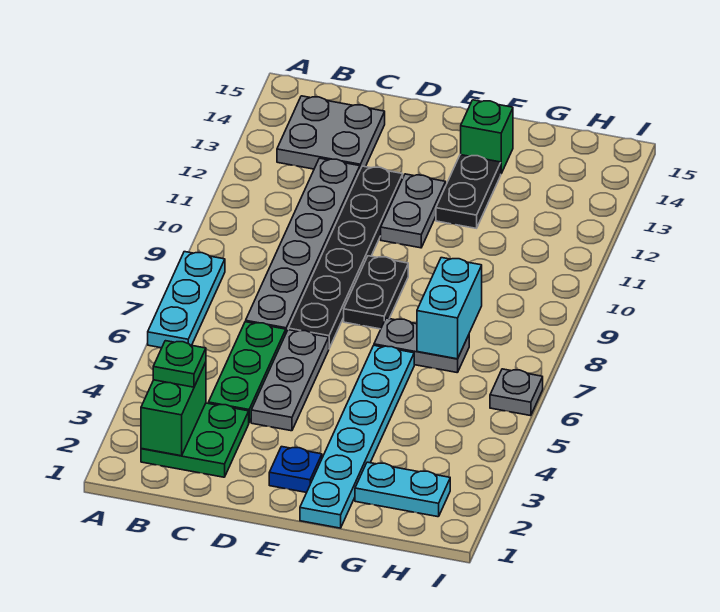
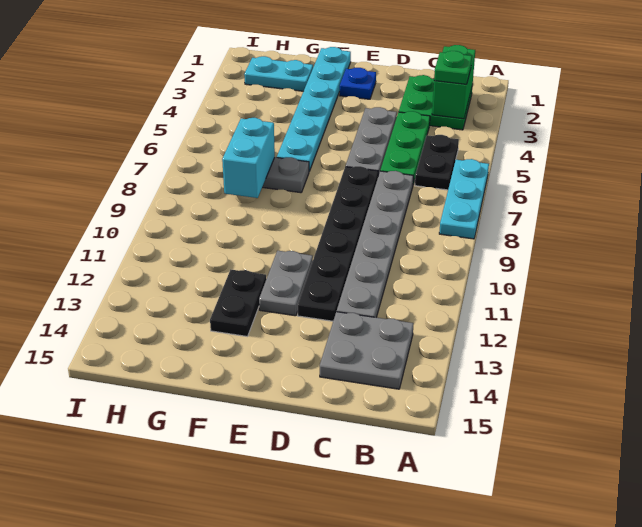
black 1x2 plate [344,256,408,329] -> black 1x2 plate moved to [415,135,459,190]
green 1x1 brick [461,100,513,173] -> none
grey 1x1 plate [490,369,543,416] -> none

